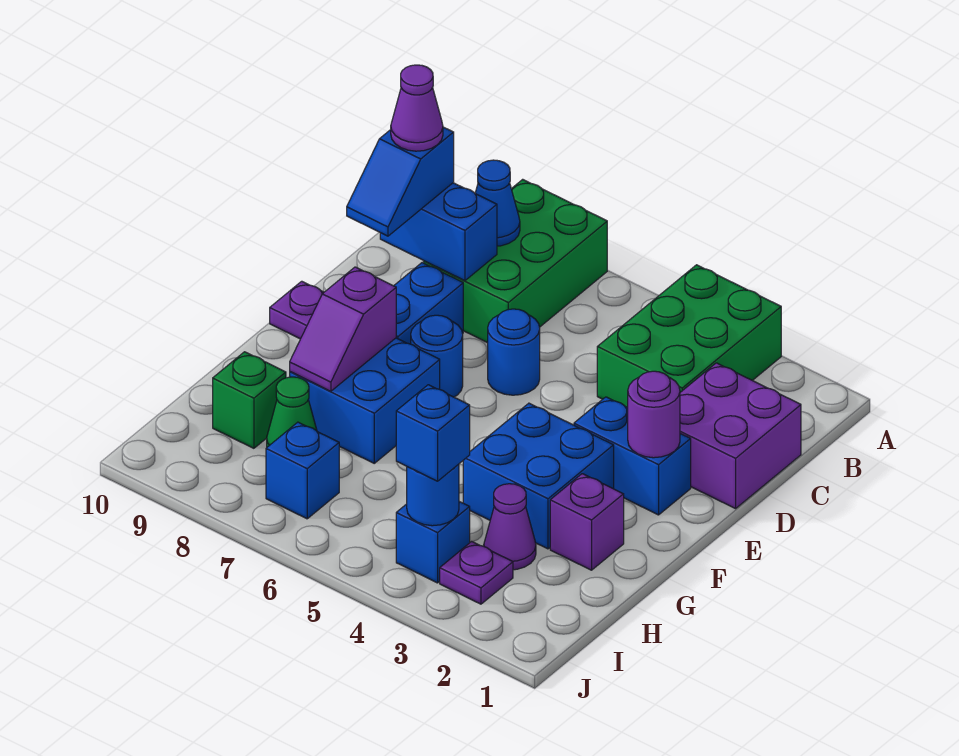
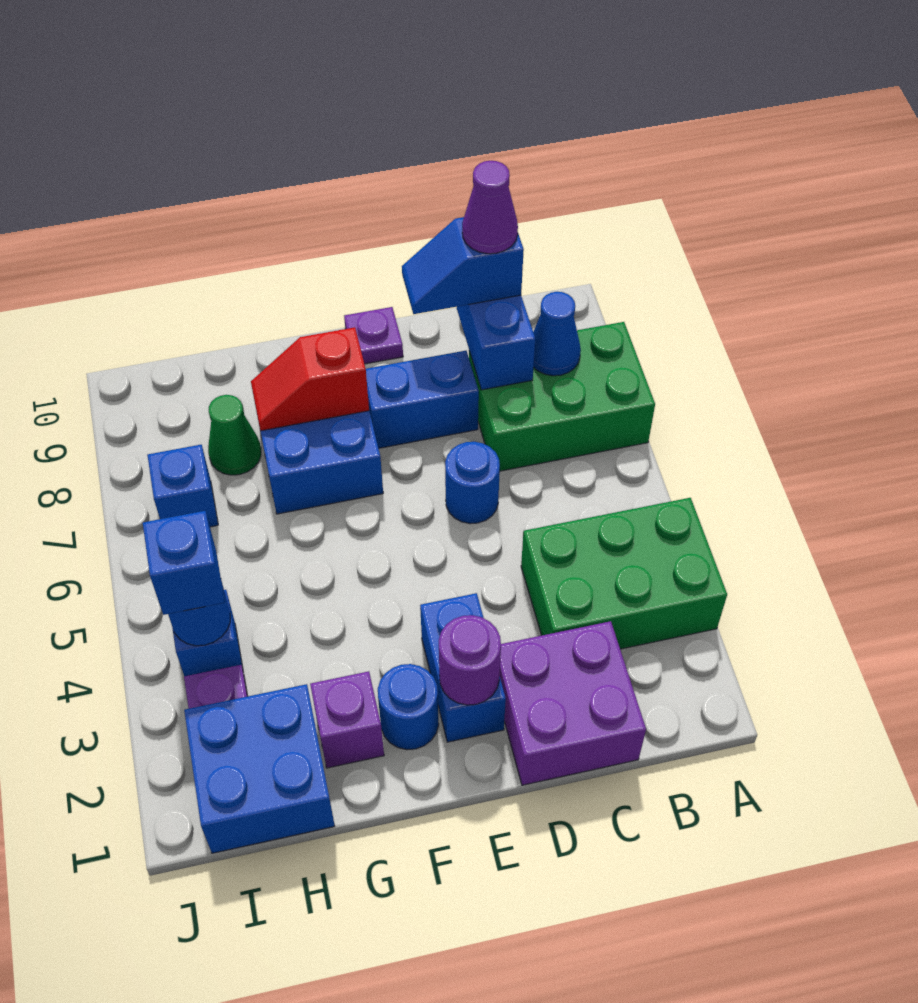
blue 1x1 round brick [411,315,463,397] -> blue 1x1 round brick moved to [378,664,439,750]
blue 2x2 brick [463,403,614,549] -> blue 2x2 brick moved to [184,684,335,853]
purple 1x2 slope [290,267,396,391] -> red 1x2 slope [251,327,369,431]
purple 1x1 cone [484,484,536,570] -> none
green 1x1 brick [213,352,286,448] -> none

